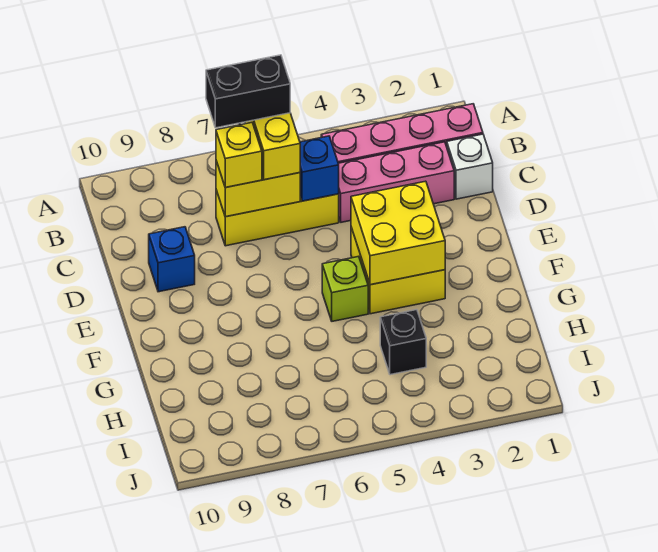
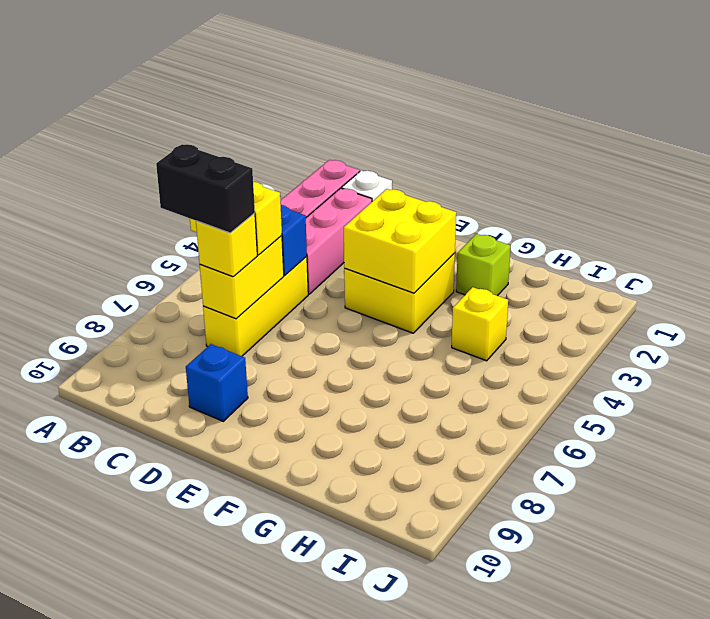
black 1x2 brick [206,55,290,128] -> black 1x2 brick turned to [156,144,255,233]
lime 1x1 brick [322,256,368,321] -> lime 1x1 brick moved to [456,234,510,296]
black 1x1 brick [380,310,426,375] -> yellow 1x1 brick [452,287,508,361]

